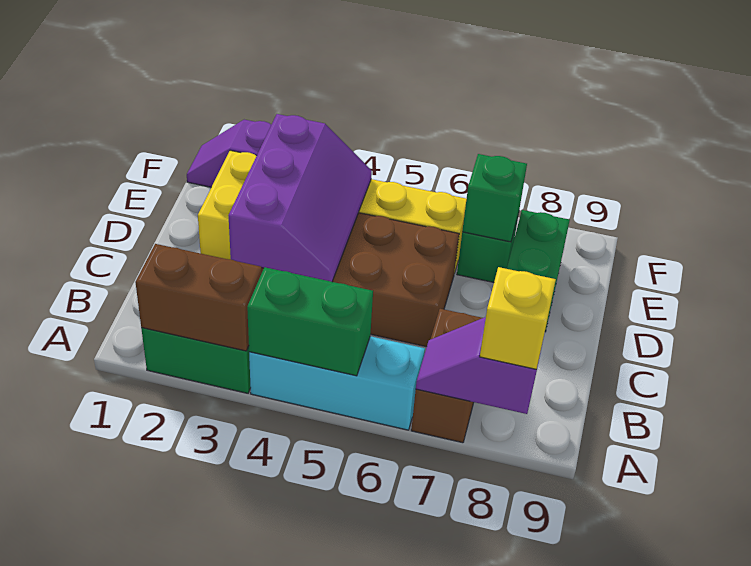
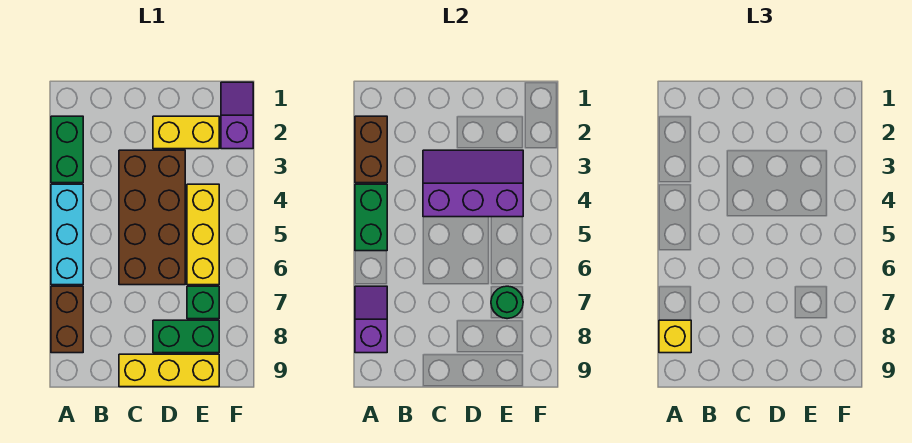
brown 1x2 brick [411,309,482,443] -> brown 1x2 brick turned to [51,286,83,353]
purple 2x3 slope [228,114,372,282] -> purple 2x3 slope turned to [423,150,523,217]
none -> yellow 1x3 brick [119,354,219,387]
green 1x1 brick [462,154,527,242] -> green 1x1 round brick [491,286,523,319]

